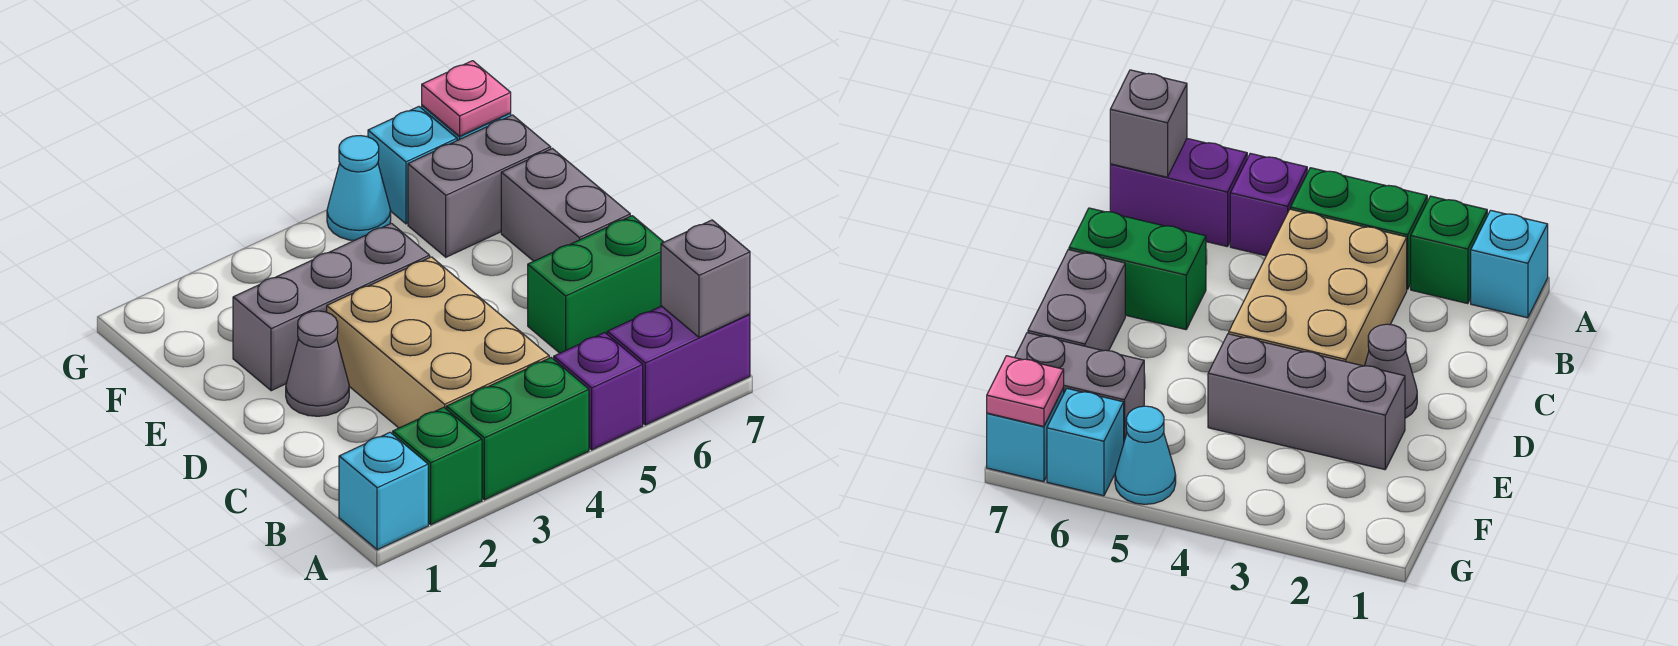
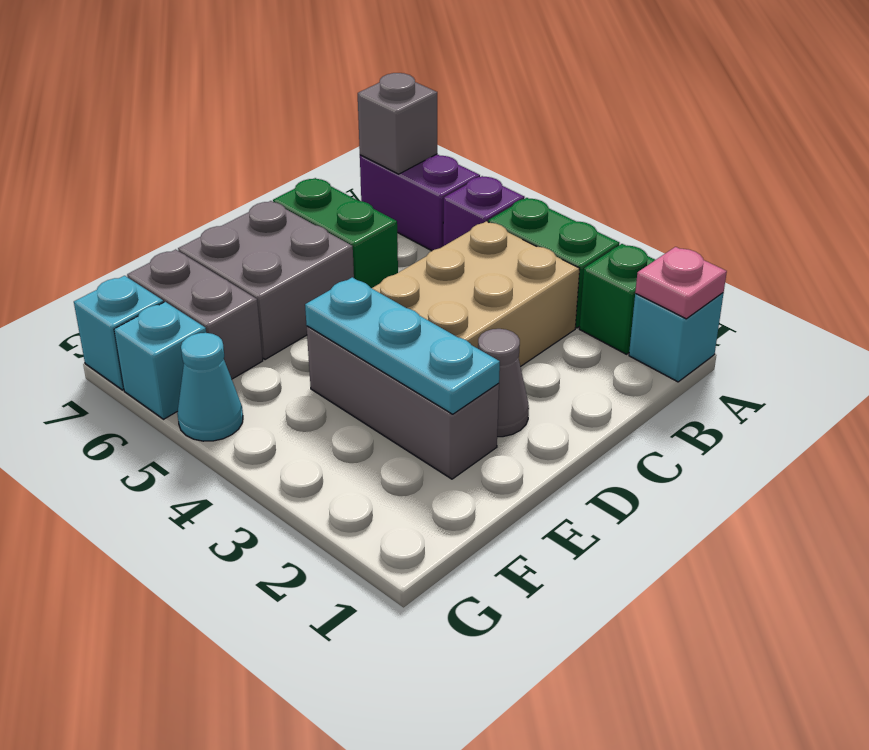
grey 1x2 brick [501,149,630,261] -> grey 2x2 brick [178,201,354,360]
none -> cyan 1x3 plate [305,277,500,414]
pink 1x1 plate [422,61,511,136] -> pink 1x1 plate moved to [635,247,727,319]

